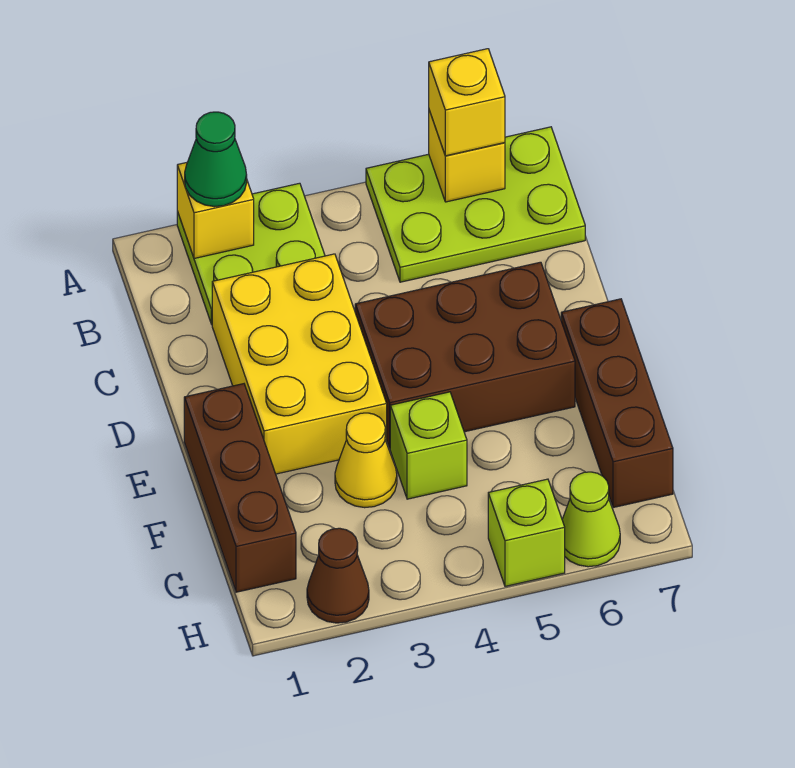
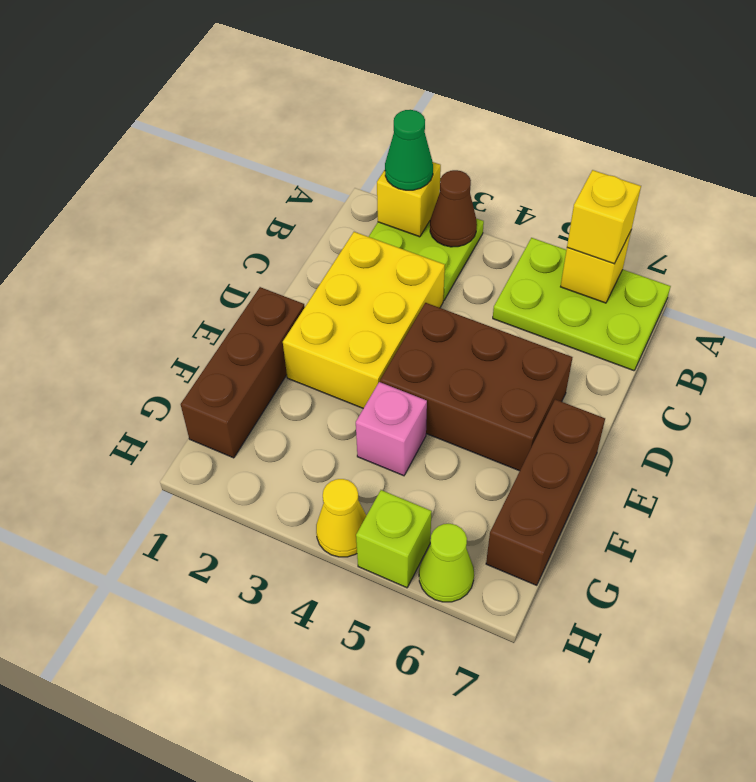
yellow 1x1 cone [335,413,397,508] -> yellow 1x1 cone moved to [316,479,366,557]
lime 1x1 brick [390,392,467,499] -> pink 1x1 brick [356,382,427,476]
brown 1x1 cone [307,528,369,623] -> brown 1x1 cone moved to [430,170,477,247]

